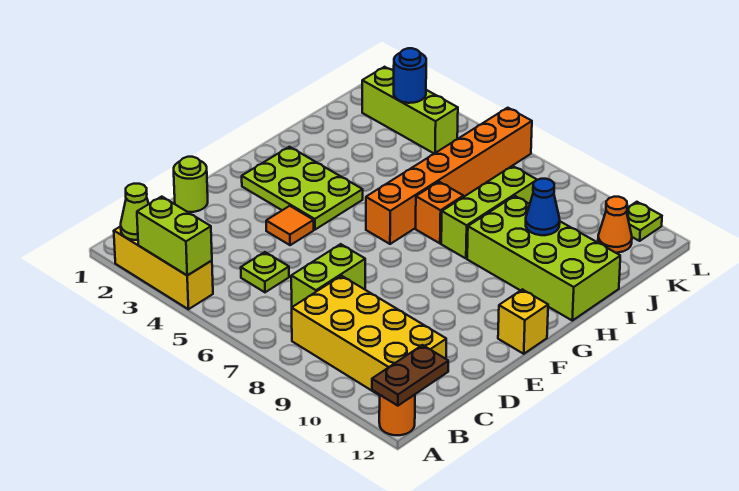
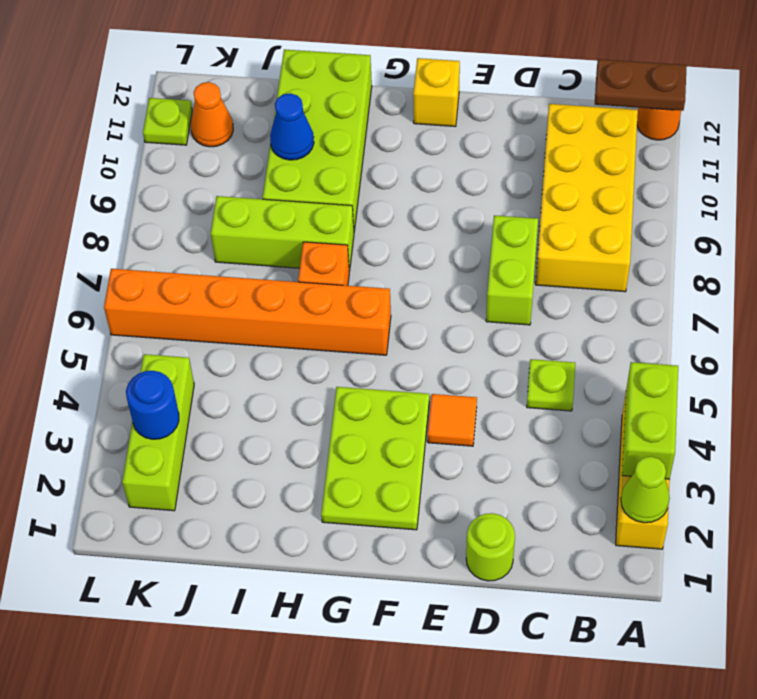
lime 1x2 brick [291,244,365,307] -> lime 1x2 brick turned to [486,215,538,325]

